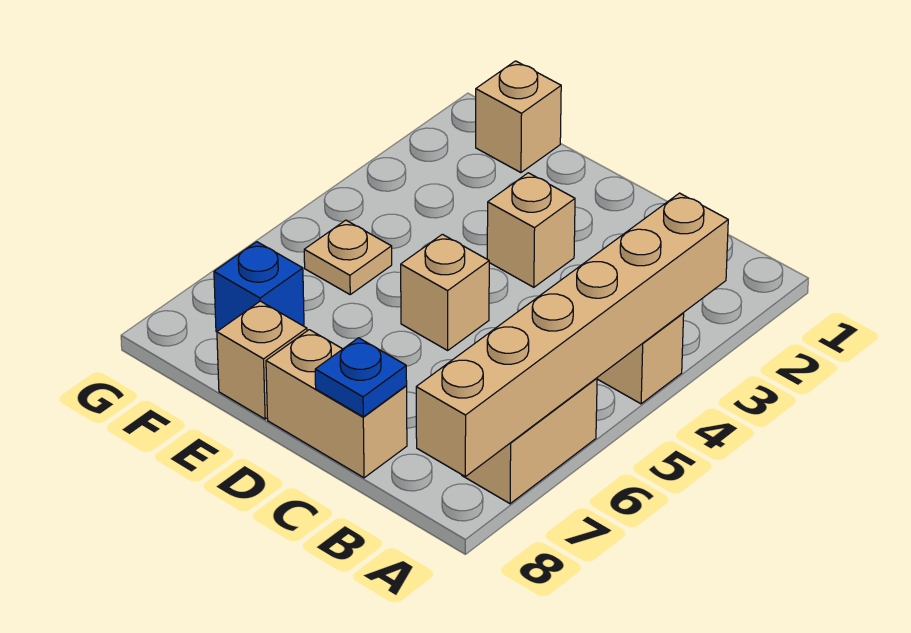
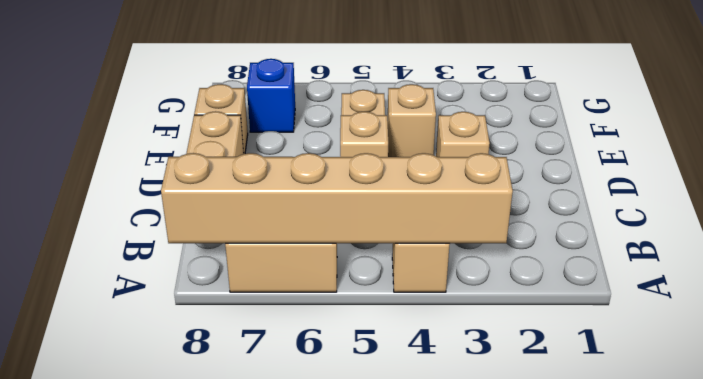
blue 1x1 plate [315,338,407,417] -> none
tan 1x1 brick [476,61,561,173] -> tan 1x1 brick moved to [388,84,436,157]

